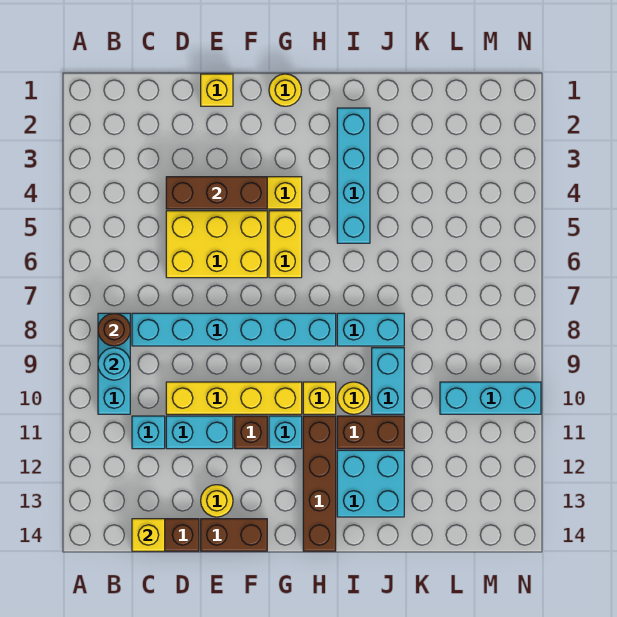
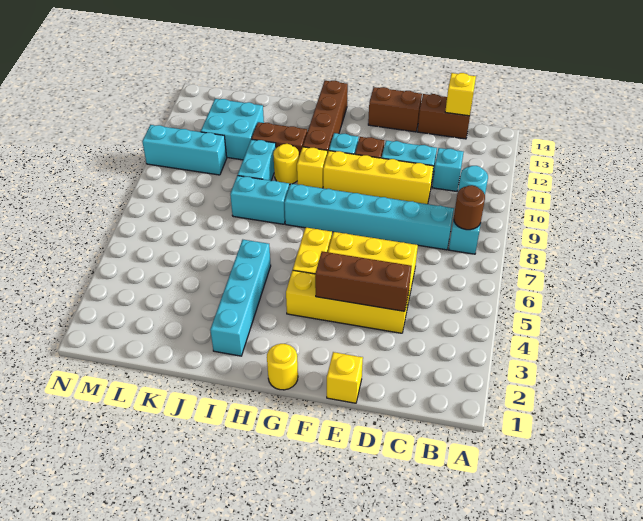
yellow 1x1 round brick [201,485,233,517] -> none
cyan 2x2 brick [337,450,404,517] -> cyan 2x2 brick moved to [201,99,264,160]

